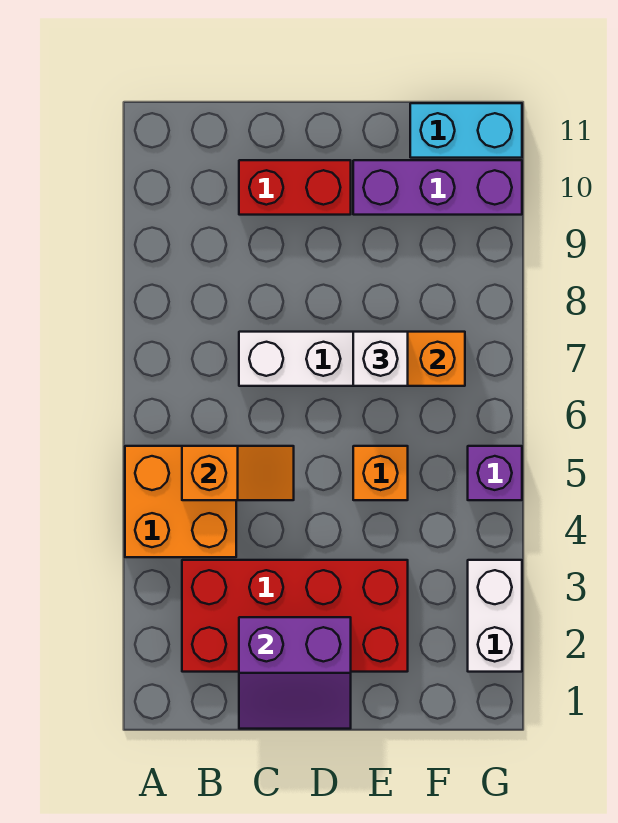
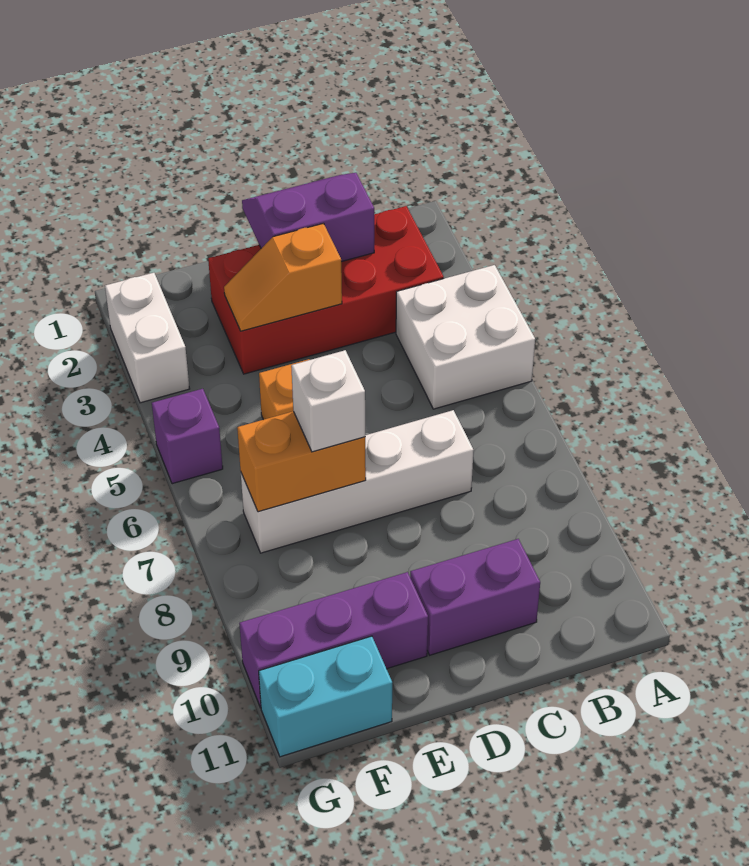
orange 2x2 brick [125,446,236,557] -> white 2x2 brick [396,265,535,409]
orange 1x2 slope [182,446,294,500] -> orange 1x2 slope moved to [224,223,342,331]
red 1x2 brick [239,160,351,215] -> purple 1x2 brick [410,539,540,655]

